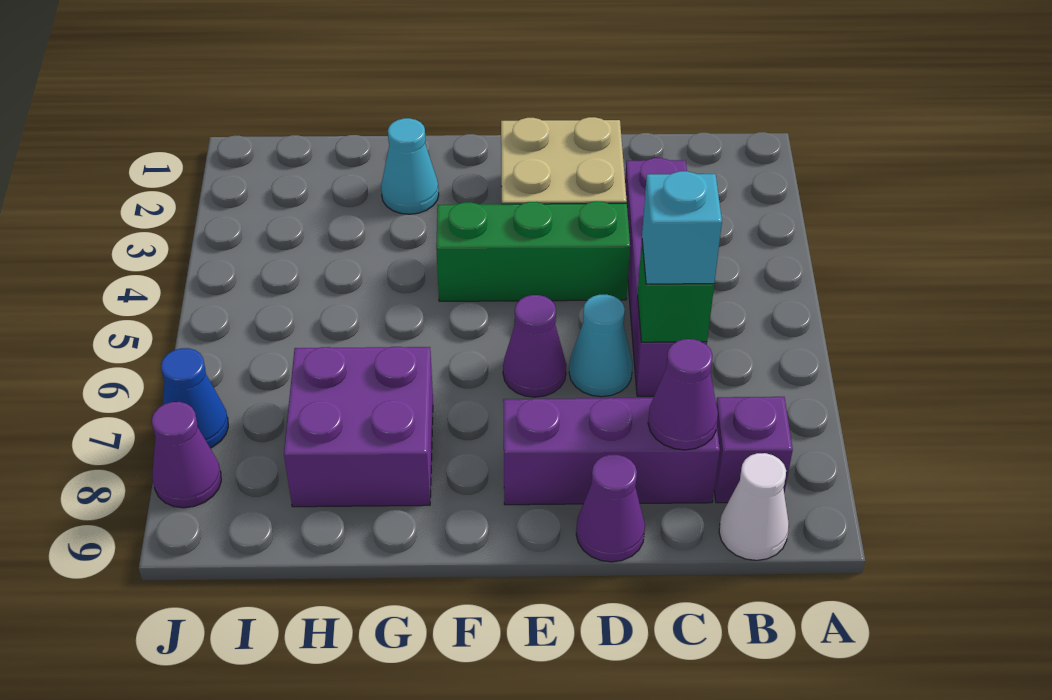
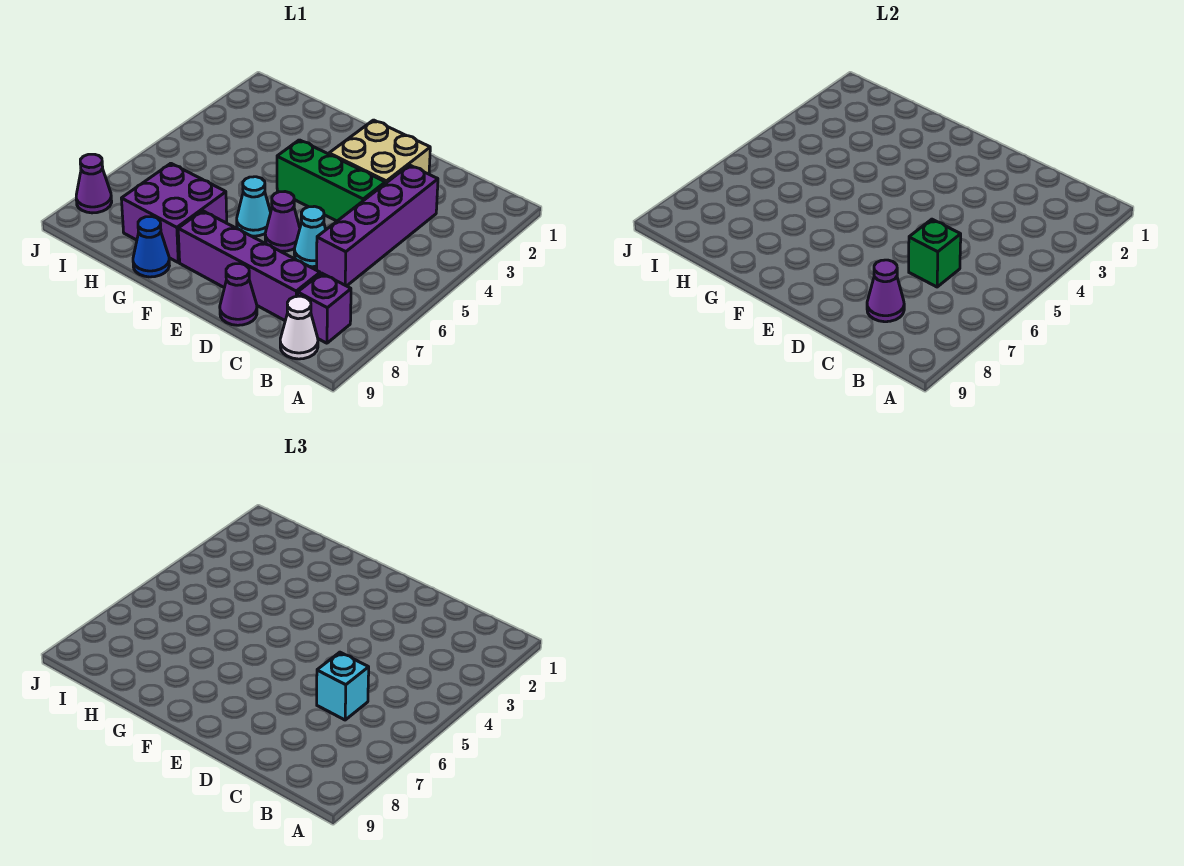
purple 1x3 brick [503,398,720,505] -> purple 1x4 brick [178,211,320,320]
cyan 1x1 cone [381,118,439,214] -> cyan 1x1 cone moved to [237,177,271,236]
blue 1x1 cone [161,348,228,448] -> blue 1x1 cone moved to [133,217,169,277]

